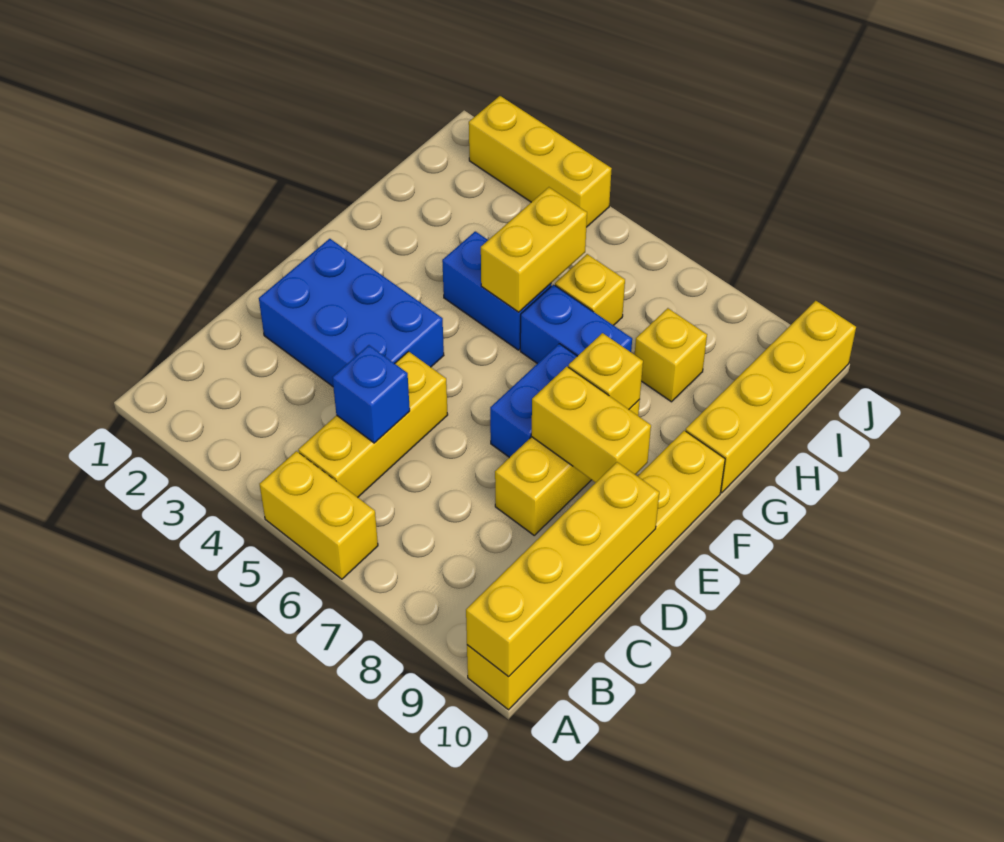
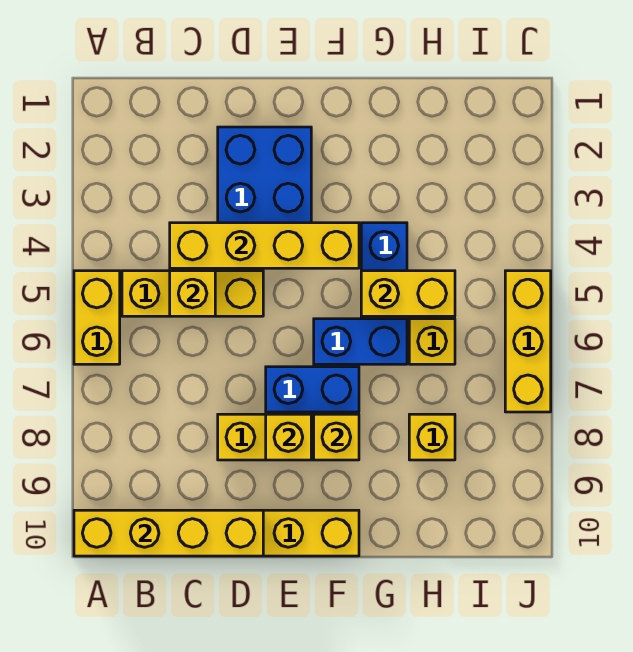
blue 1x1 brick [332,345,410,443] -> yellow 1x1 brick [170,271,215,316]
yellow 1x2 brick [531,367,651,483] -> yellow 1x1 brick [266,414,311,460]
blue 1x2 brick [520,285,632,364] -> blue 1x2 brick turned to [314,319,407,364]
yellow 1x4 brick [686,301,856,493] -> yellow 1x4 brick moved to [170,223,359,268]
yellow 1x3 brick [469,96,612,227] -> yellow 1x3 brick moved to [505,271,551,412]

